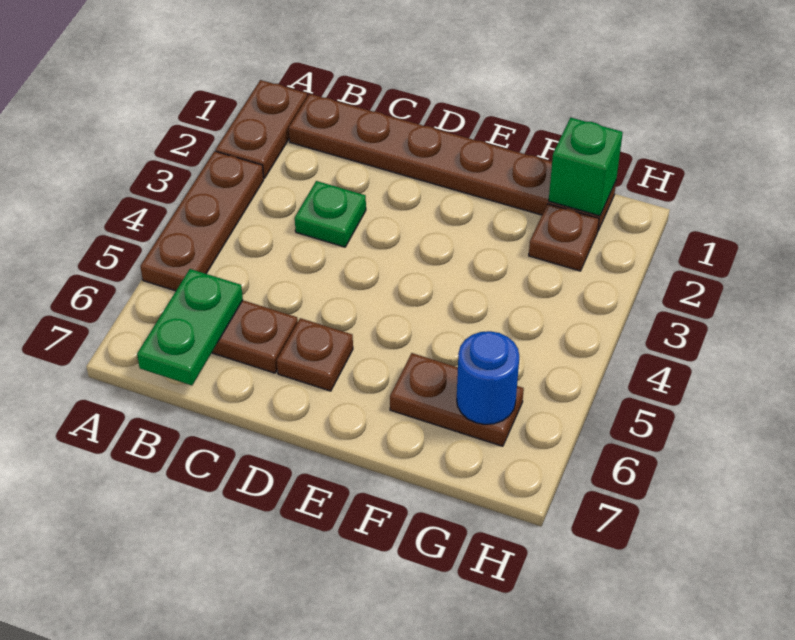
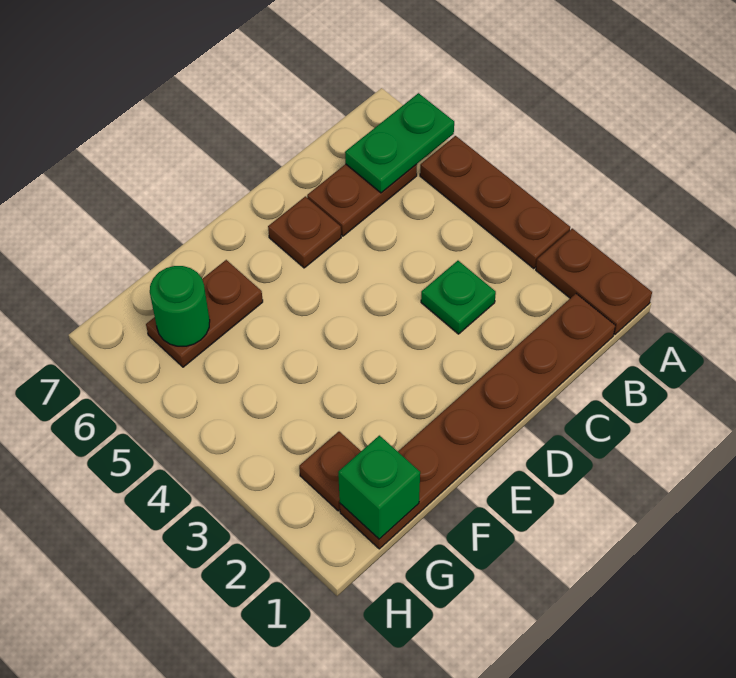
green 1x2 plate [137,269,243,385] -> green 1x2 plate turned to [345,93,454,193]
blue 1x1 round brick [457,331,519,425] -> green 1x1 round brick [150,266,210,346]

